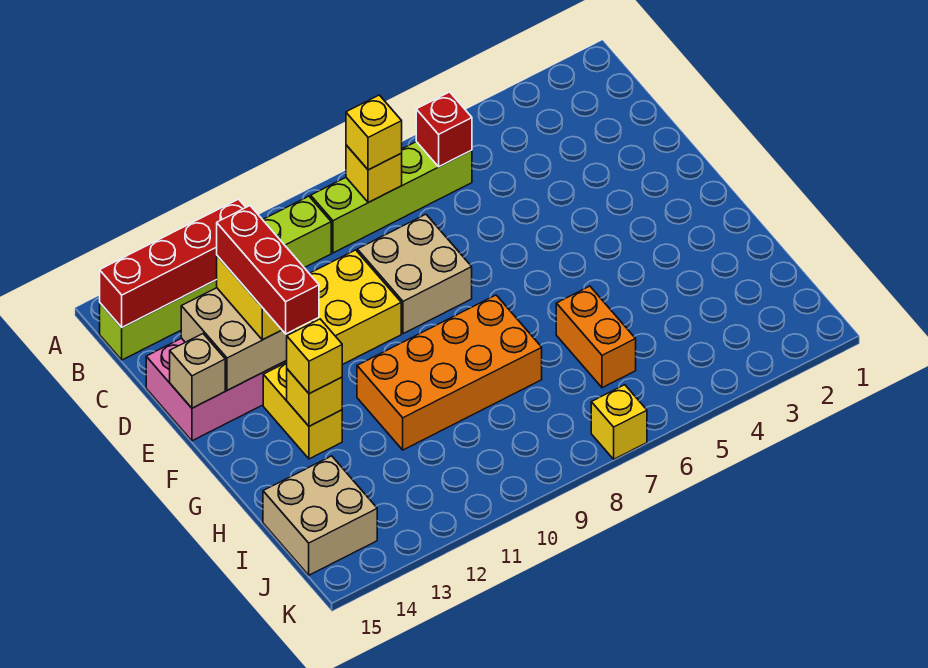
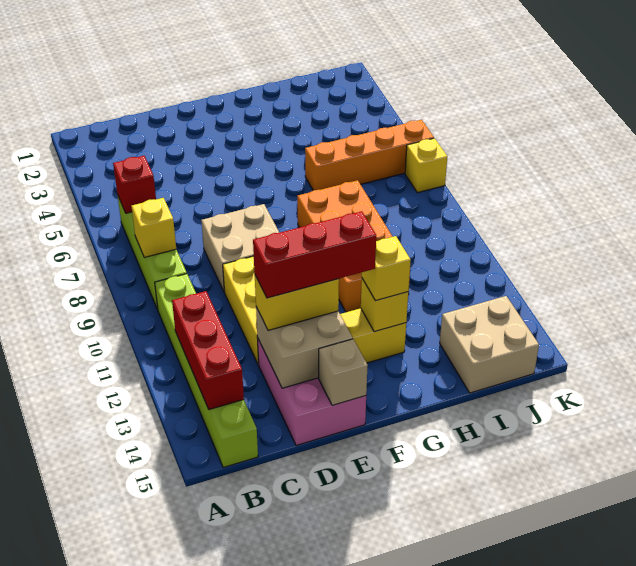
yellow 1x1 brick [346,95,402,170] -> none
red 1x4 brick [100,199,246,327] -> red 1x3 brick [172,291,244,409]
orange 1x2 brick [556,286,636,388] -> orange 1x4 brick [305,120,434,190]

